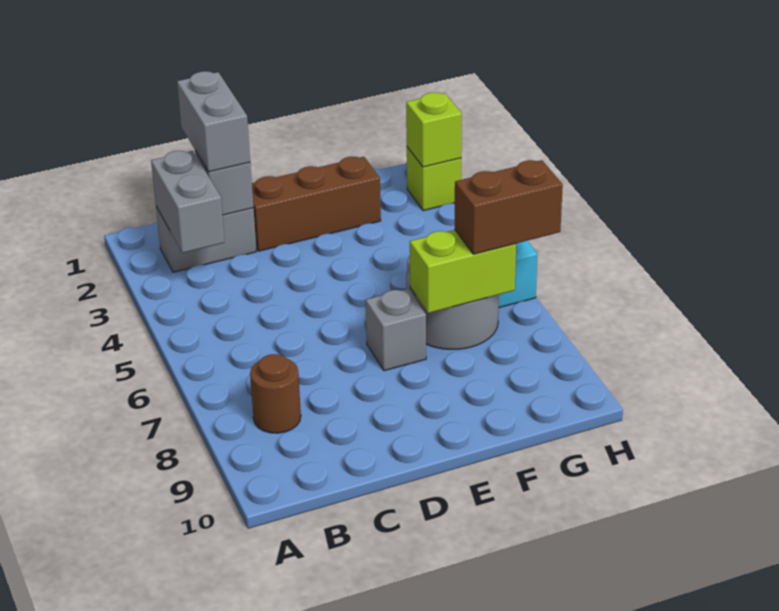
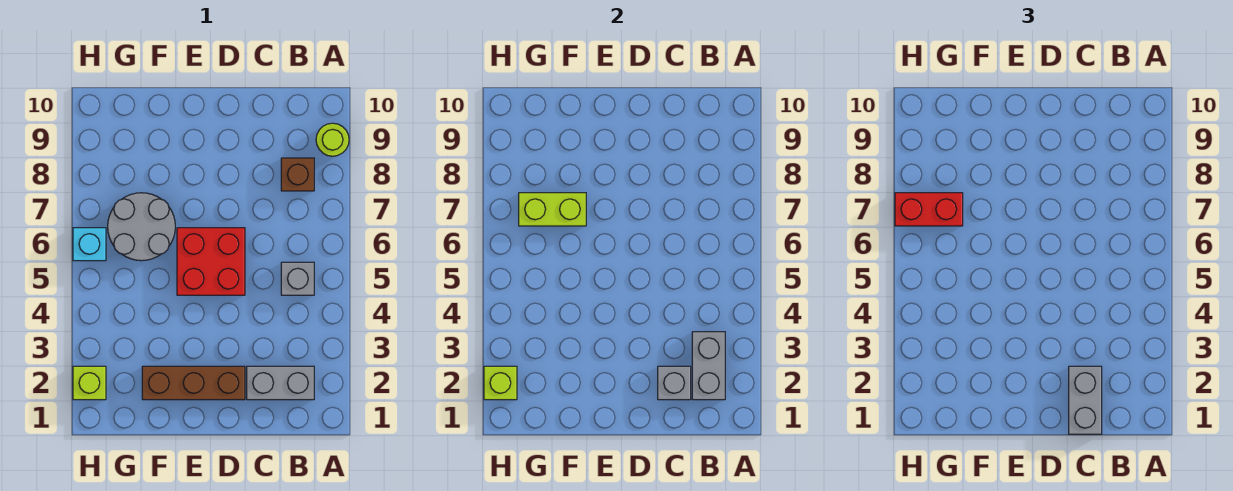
none -> lime 1x1 round brick [316,123,349,156]
brown 1x1 round brick [250,354,301,433] -> brown 1x1 brick [281,158,314,191]
none -> red 2x2 brick [177,228,245,295]
grey 1x1 brick [366,289,426,371] -> grey 1x1 brick moved to [281,262,314,295]
brown 1x2 brick [455,160,563,254] -> red 1x2 brick [895,193,963,226]

